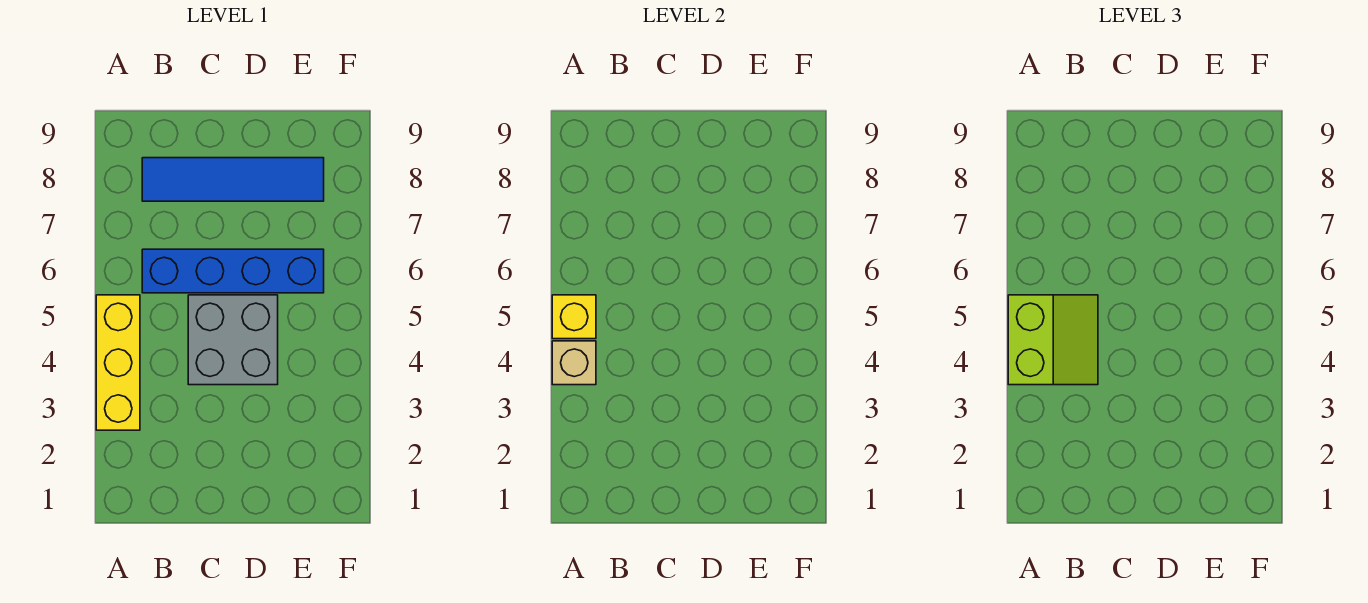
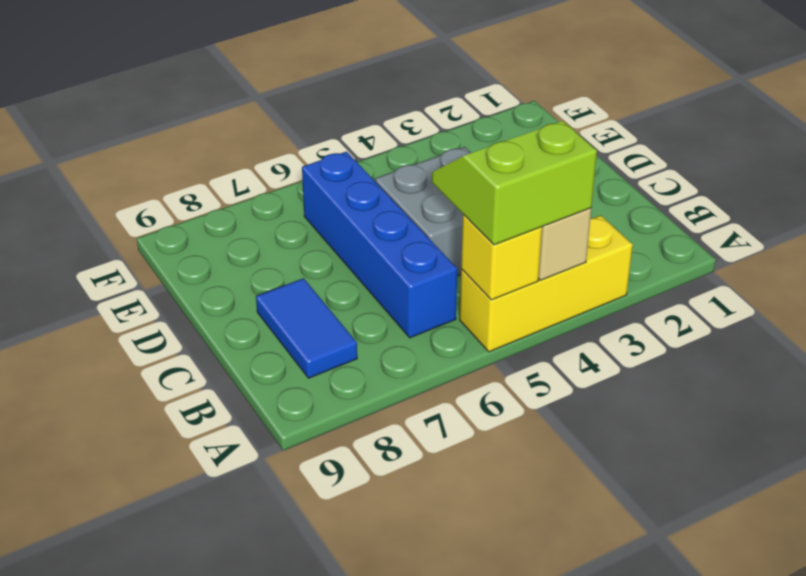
blue 1x4 tile [142,158,324,201] -> blue 1x2 tile [256,278,357,378]

